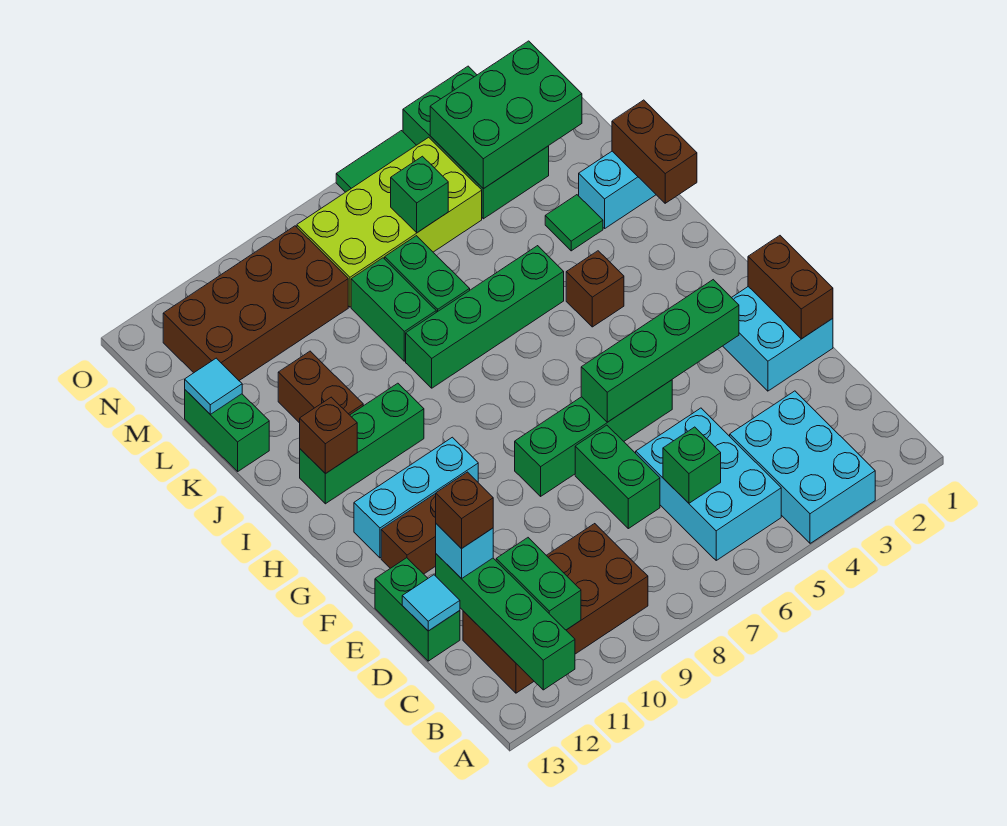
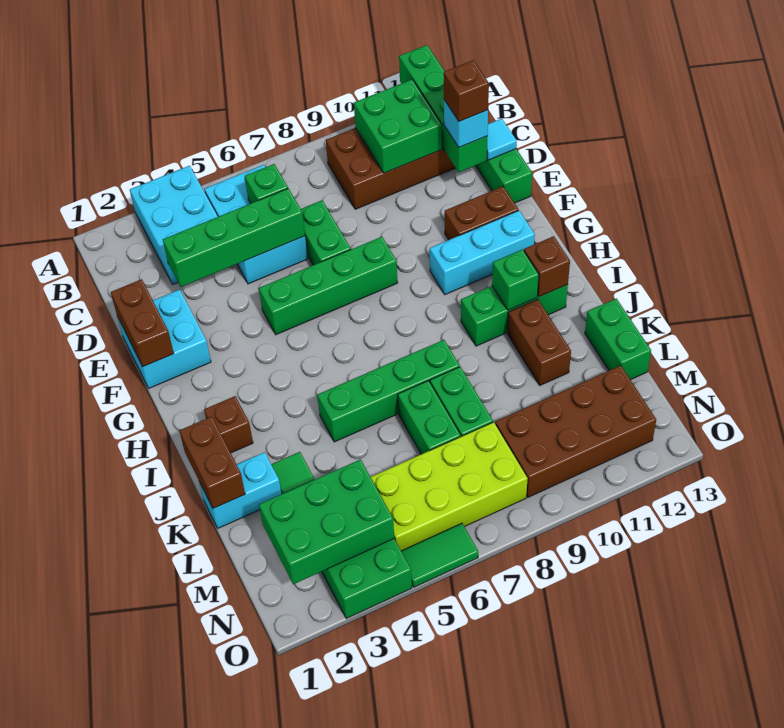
green 1x2 brick [496,538,581,630] -> green 2x2 brick [354,79,442,173]
green 1x4 brick [581,280,739,422] -> green 1x4 brick moved to [163,188,305,287]
brown 1x1 brick [566,251,624,327] -> brown 1x1 brick moved to [204,396,253,453]
cyan 1x1 tile [185,358,242,414] -> none
green 1x1 brick [391,156,448,233] -> green 1x1 brick moved to [492,250,539,310]

